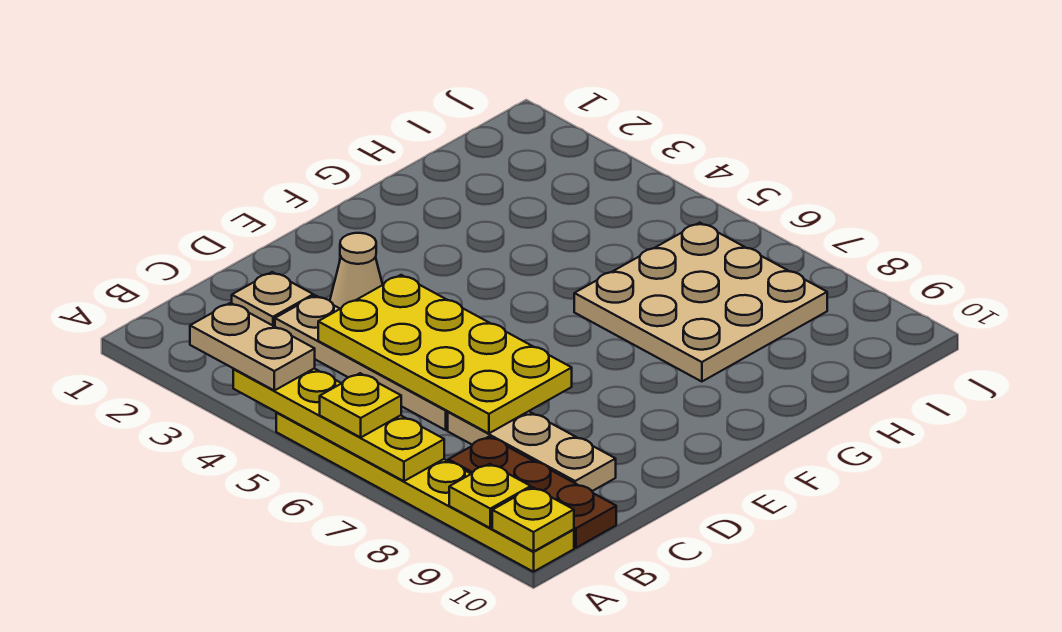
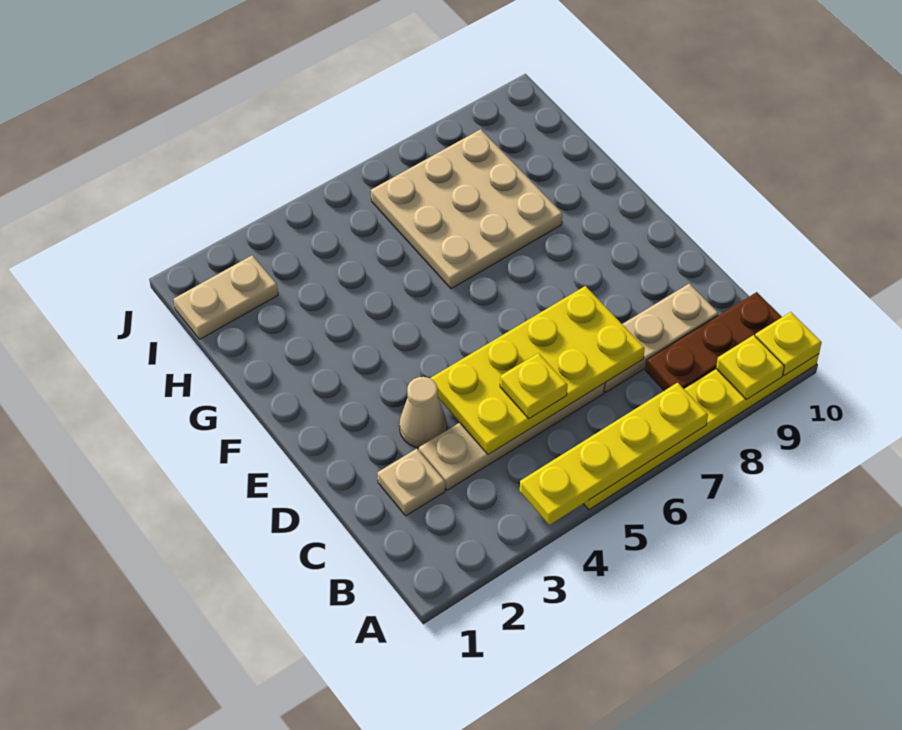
tan 1x2 plate [190,303,315,391] -> tan 1x2 plate moved to [174,256,278,339]
yellow 1x1 plate [320,373,401,437] -> yellow 1x1 plate moved to [500,353,567,418]

